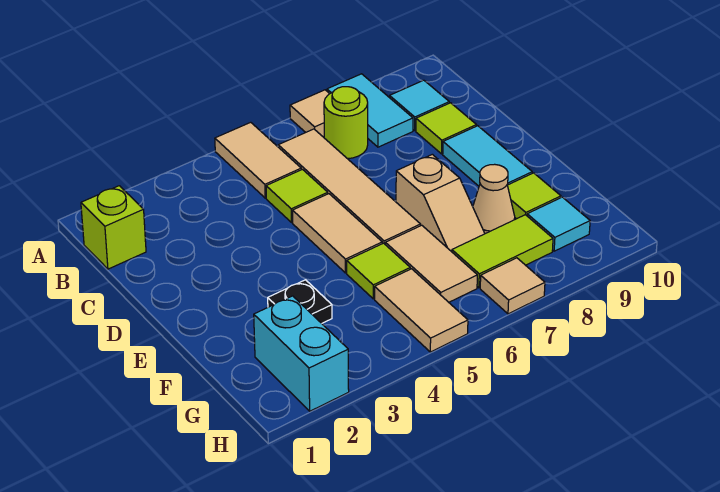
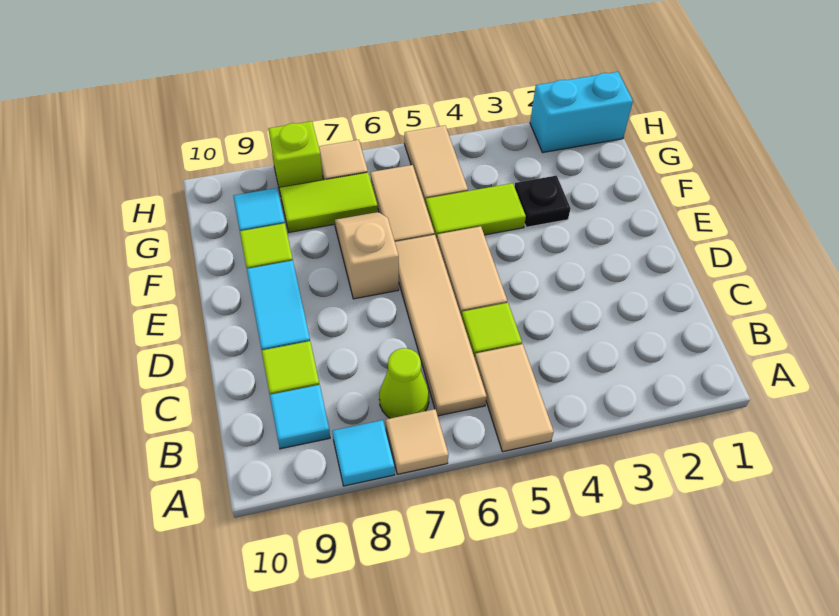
cyan 1x2 tile [327,74,413,147] -> cyan 1x1 tile [332,420,395,486]
lime 1x1 brick [81,186,146,269] -> lime 1x1 brick moved to [269,121,323,191]
lime 1x1 round brick [324,87,368,159] -> lime 1x1 cone [379,348,429,418]
lime 1x1 tile [347,243,410,299] -> lime 1x2 tile [426,183,526,239]
tan 1x1 cone [473,164,515,234] -> none
cyan 1x2 brick [254,296,349,411] -> cyan 1x2 brick turned to [530,72,633,153]

